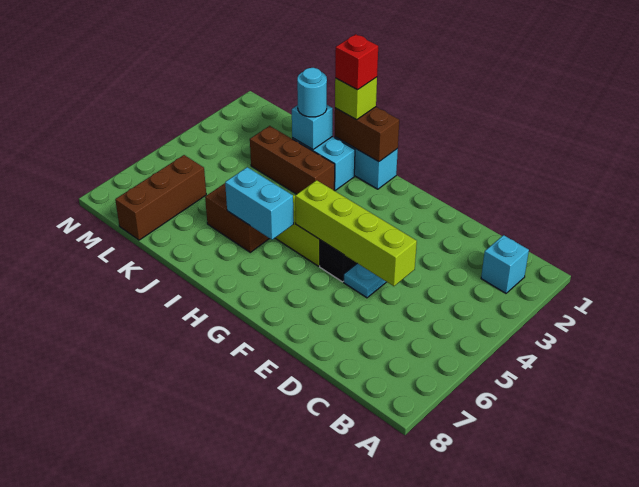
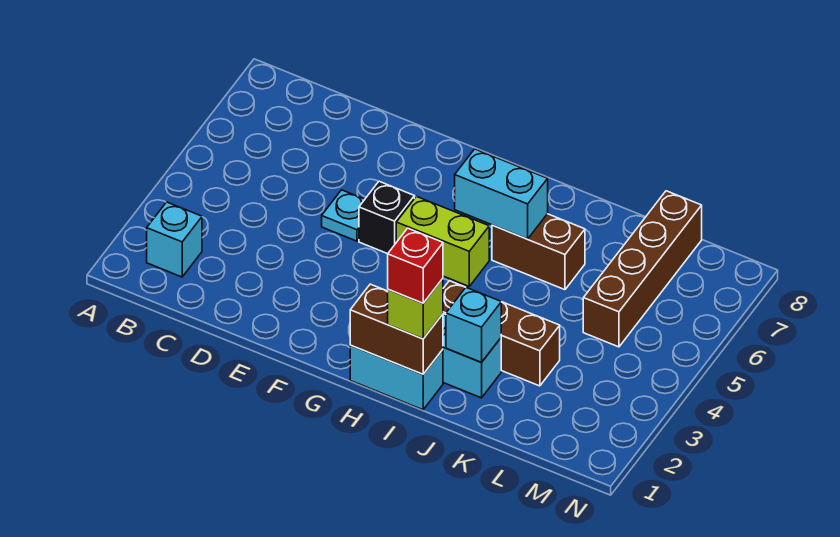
lime 1x4 brick [295,180,417,286] -> none
cyan 1x1 round brick [297,68,327,117] -> none
brown 1x3 brick [115,155,206,240] -> brown 1x4 brick [583,191,702,347]

